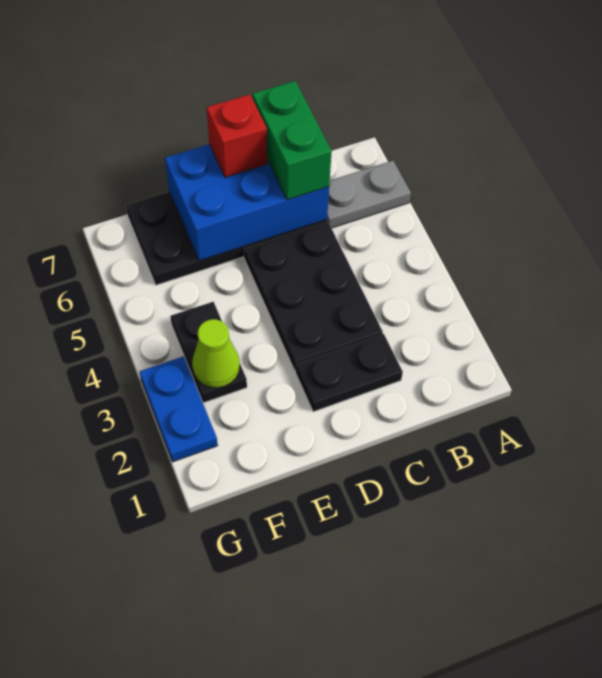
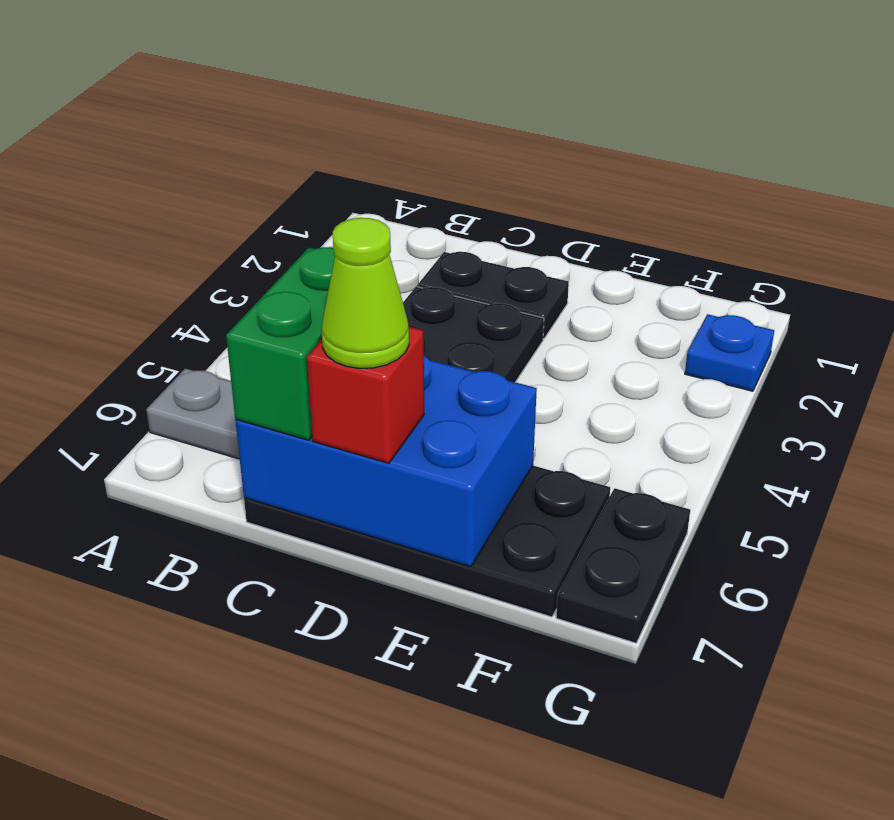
black 1x2 plate [170,302,247,403] -> black 1x2 plate moved to [556,488,690,643]
lime 1x1 cone [192,319,240,388] -> lime 1x1 cone moved to [322,218,409,368]
blue 1x2 plate [139,356,218,462] -> blue 1x1 plate [685,314,774,391]

